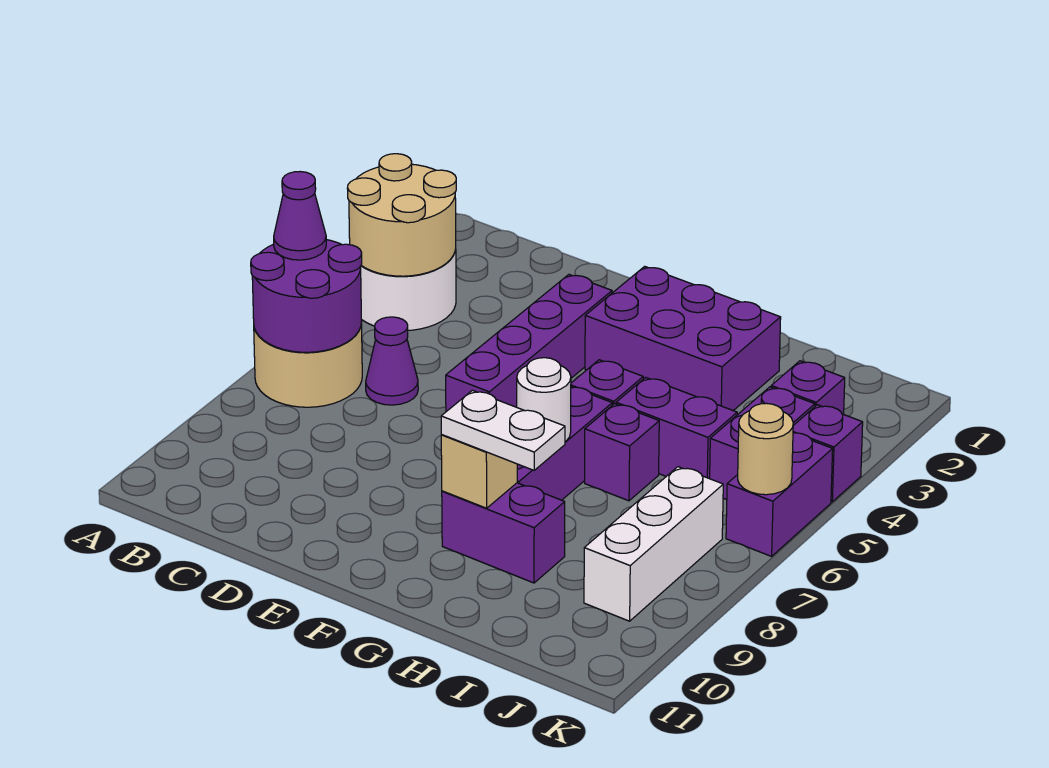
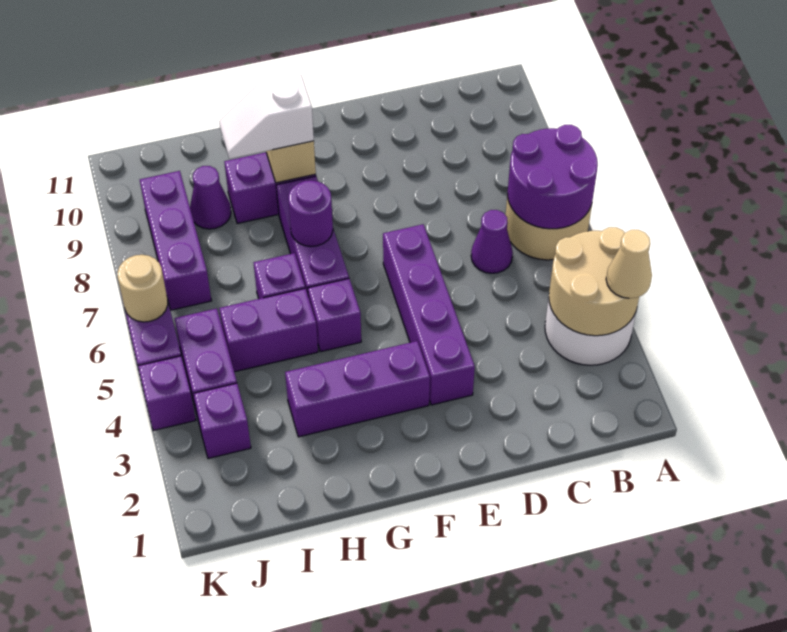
none -> tan 1x1 cone [606,230,652,298]
purple 1x1 cone [274,172,326,260] -> purple 1x1 cone moved to [190,166,231,229]
purple 2x3 brick [585,266,781,411] -> purple 1x3 brick [285,341,430,437]
white 1x1 round brick [517,358,571,442] -> purple 1x1 round brick [288,180,333,247]
white 1x2 plate [441,390,565,470] -> white 1x2 slope [219,75,314,159]
white 1x3 brick [584,467,723,621] -> purple 1x3 brick [140,171,211,310]

